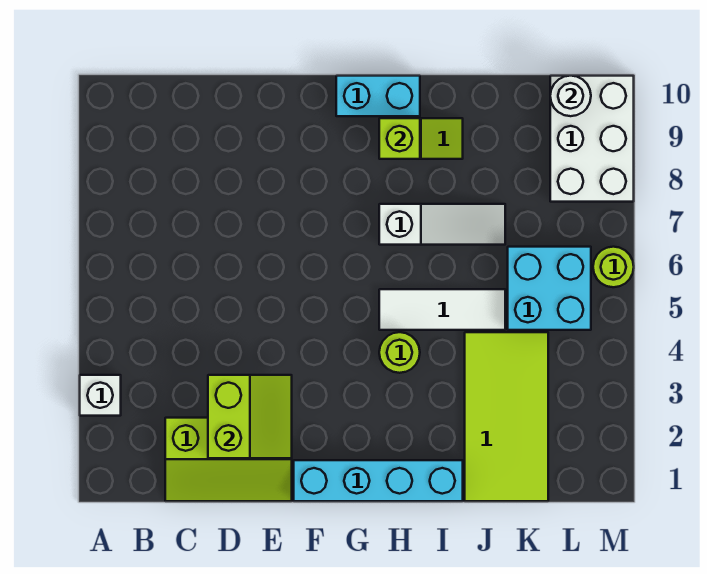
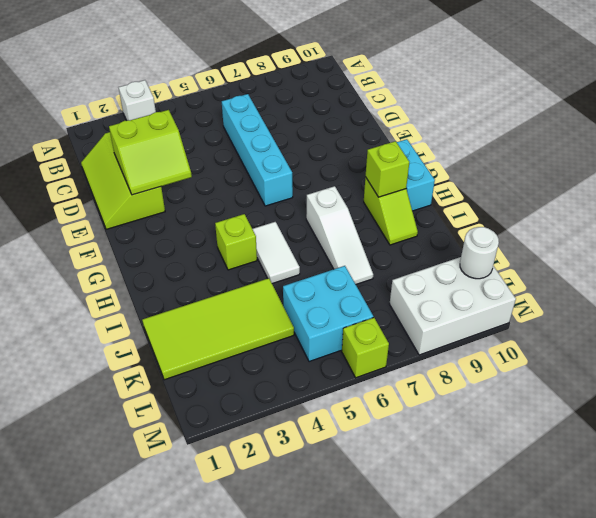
cyan 1x4 brick [294,460,463,501] -> cyan 1x4 brick moved to [222,94,293,206]
lime 1x1 round brick [379,332,420,373] -> lime 1x1 brick [215,214,257,270]
white 1x3 tile [379,289,505,330] -> white 1x2 tile [253,222,300,284]
lime 1x1 round brick [593,247,634,287] -> lime 1x1 brick [342,318,389,378]

